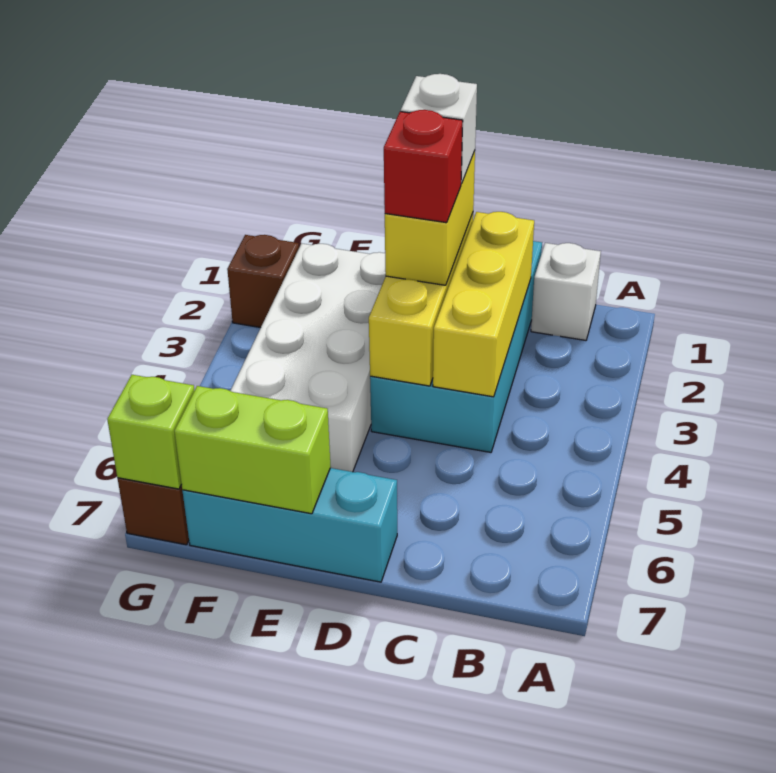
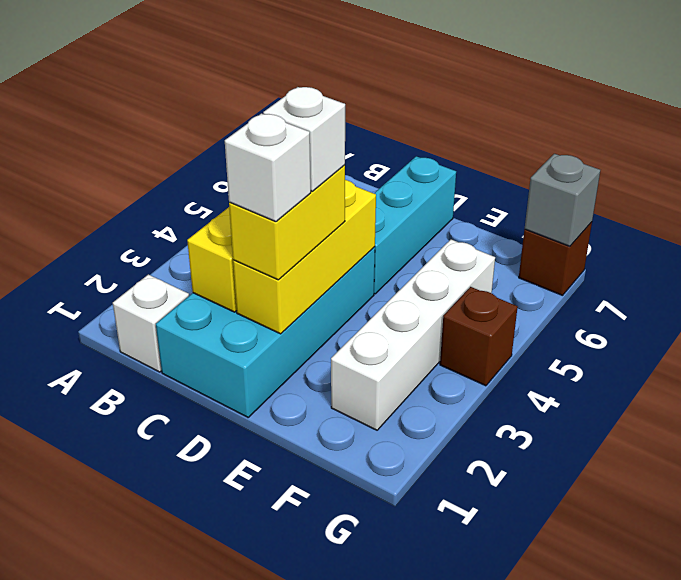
red 1x1 brick [384,110,463,223] -> white 1x1 brick [263,87,345,191]
cyan 1x3 brick [182,468,397,582] -> cyan 1x3 brick turned to [374,156,456,294]
white 2x4 brick [230,243,386,472] -> white 1x4 brick [331,240,495,430]
lime 1x2 brick [174,386,331,514] -> none
brown 1x1 brick [227,235,299,328] -> brown 1x1 brick moved to [440,287,518,386]
lime 1x1 brick [107,375,194,489] -> grey 1x1 brick [525,154,600,246]

